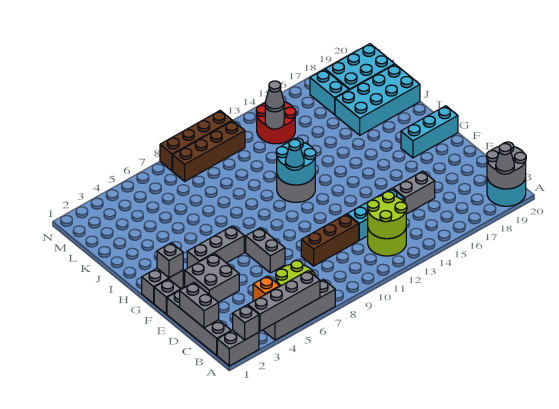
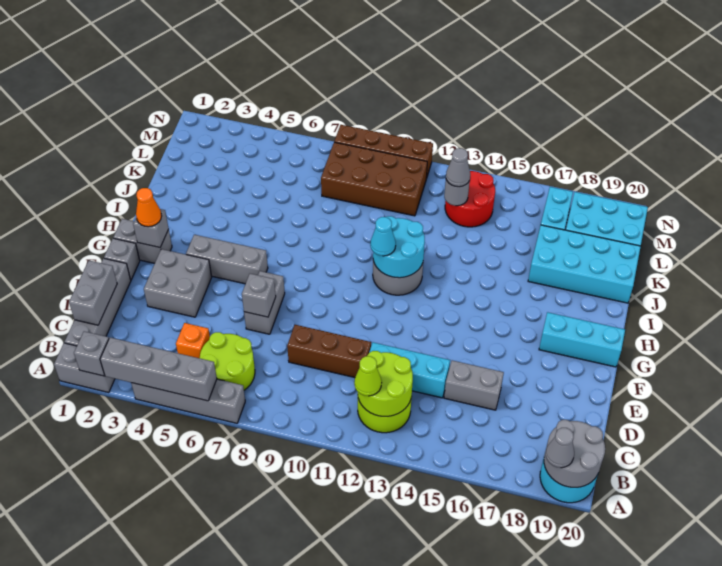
none -> lime 1x1 cone [354,356,382,396]
none -> grey 1x1 brick [242,274,276,317]
none -> orange 1x1 cone [136,188,162,227]
brown 1x4 brick [173,121,245,181] -> brown 2x4 brick [321,142,427,216]

